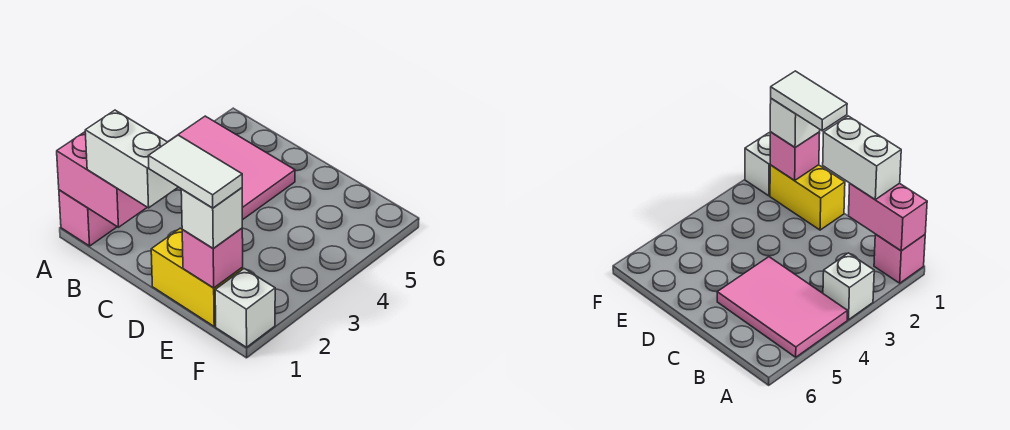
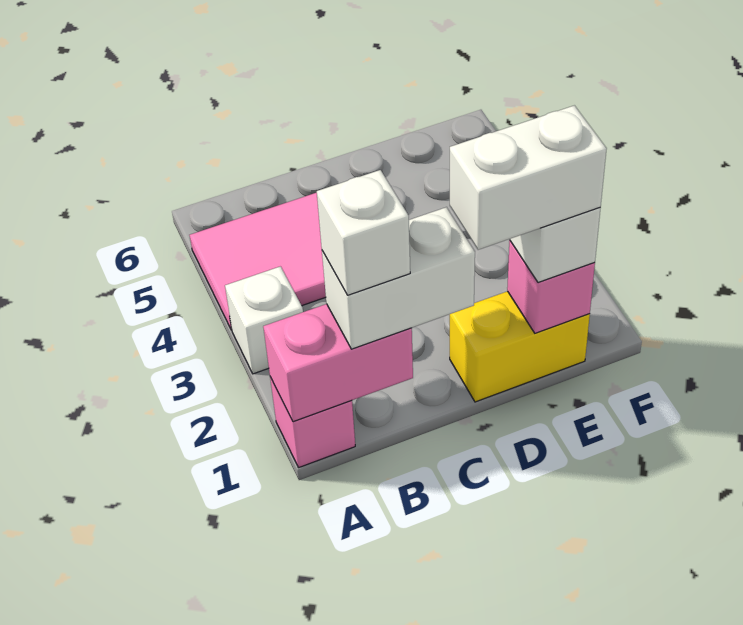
white 1x2 tile [148,135,242,208] -> white 1x2 brick [450,105,607,250]
white 1x1 brick [215,269,275,347] -> white 1x1 brick moved to [317,170,410,295]

